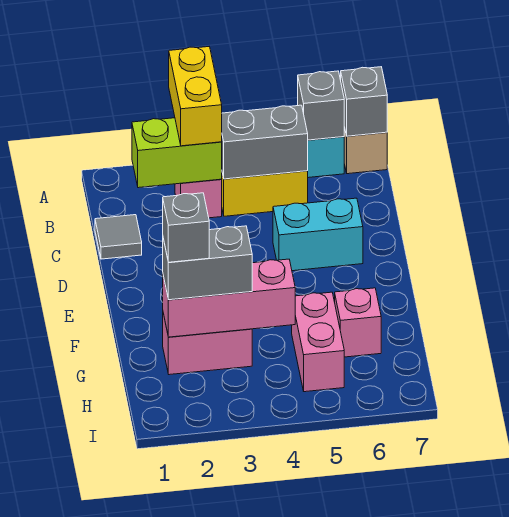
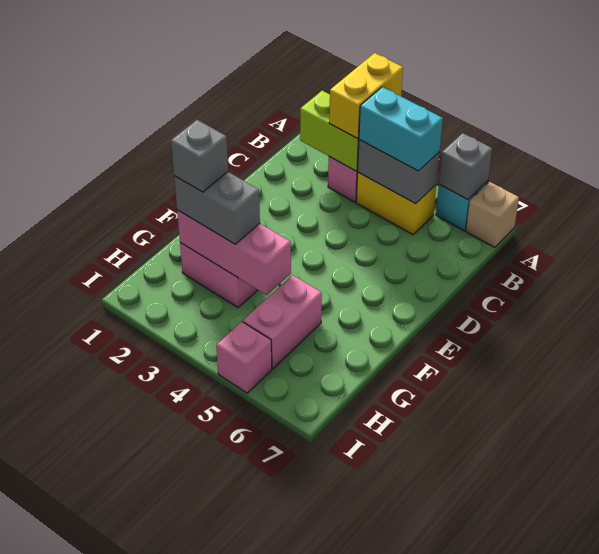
grey 1x1 brick [341,67,387,136] -> none
grey 1x1 tile [95,215,142,259] -> none
cyan 1x2 brick [273,198,363,271] -> cyan 1x2 brick moved to [359,87,443,171]
pink 1x1 brick [335,288,381,357] -> pink 1x1 brick moved to [216,321,272,393]

